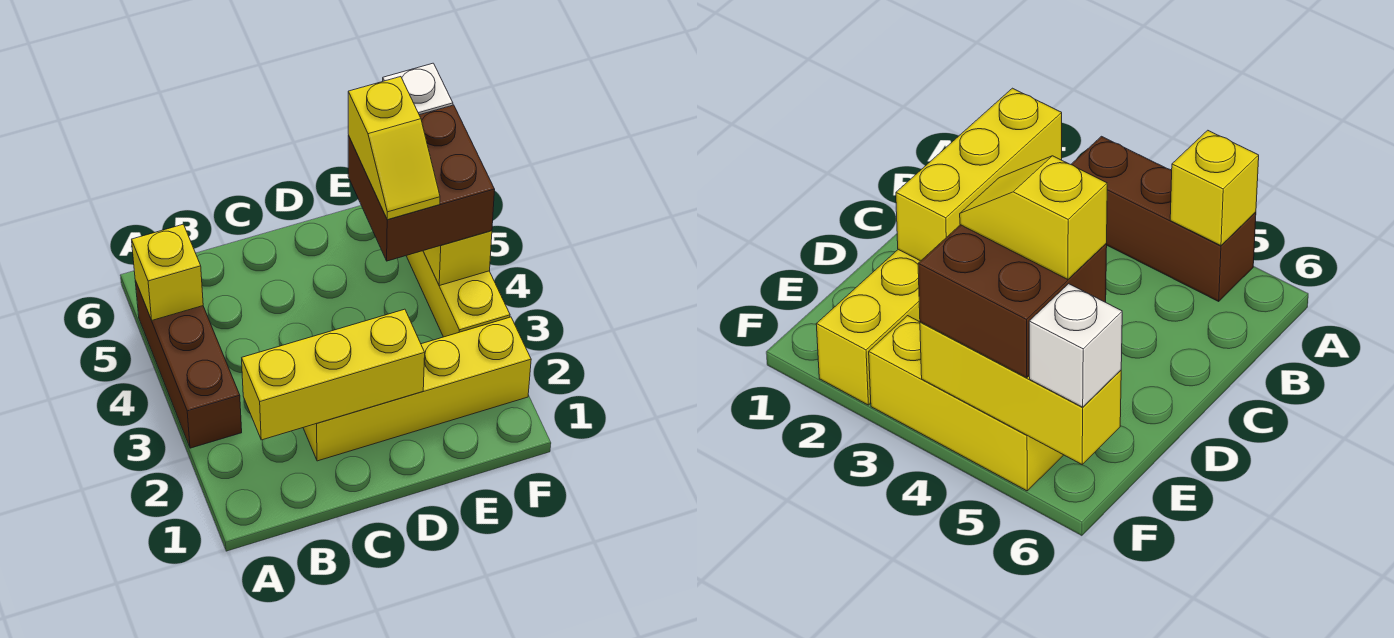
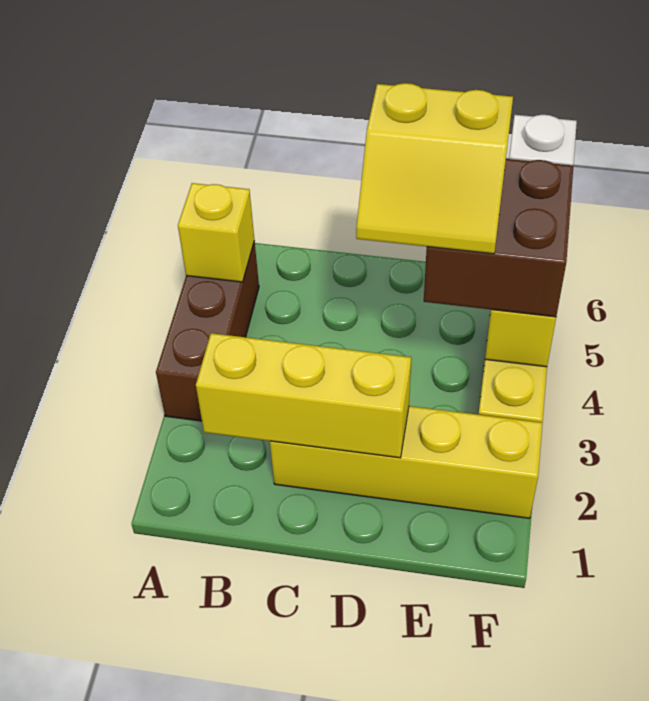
yellow 1x2 slope [348,77,440,220] -> yellow 2x2 slope [356,83,513,254]

